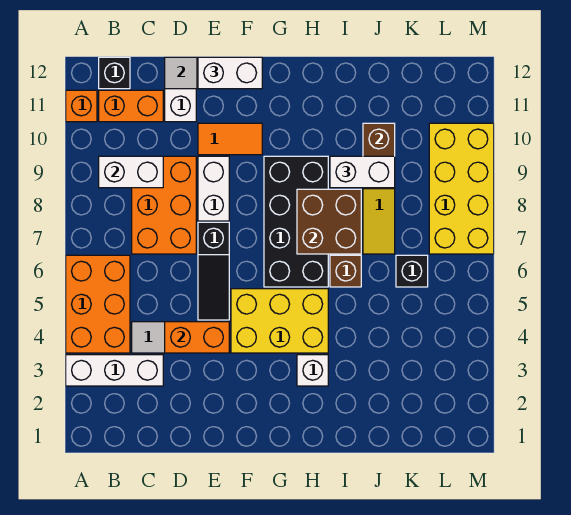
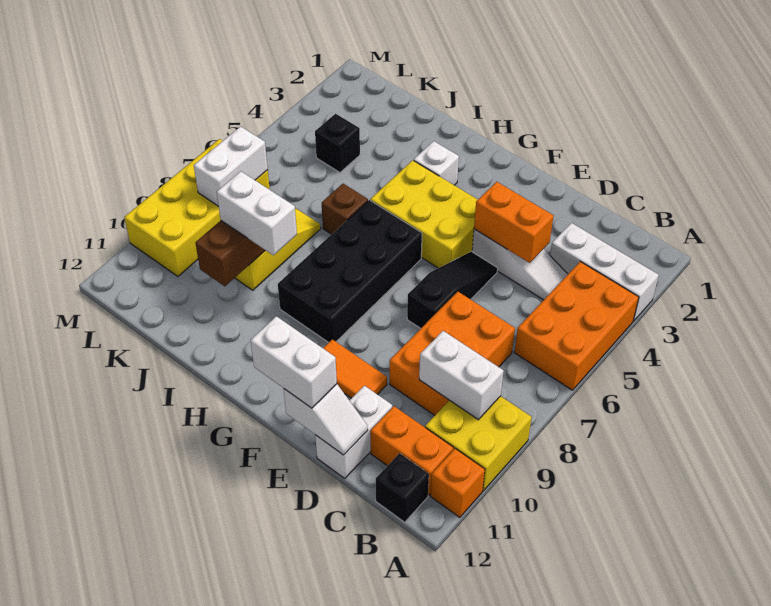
none -> yellow 2x2 brick [425,396,532,491]
white 1x2 brick [198,156,229,221] -> white 1x2 brick moved to [194,126,268,206]
brown 2x2 brick [297,189,361,254] -> none
black 1x1 brick [396,255,428,287] -> black 1x1 brick moved to [315,114,360,172]

